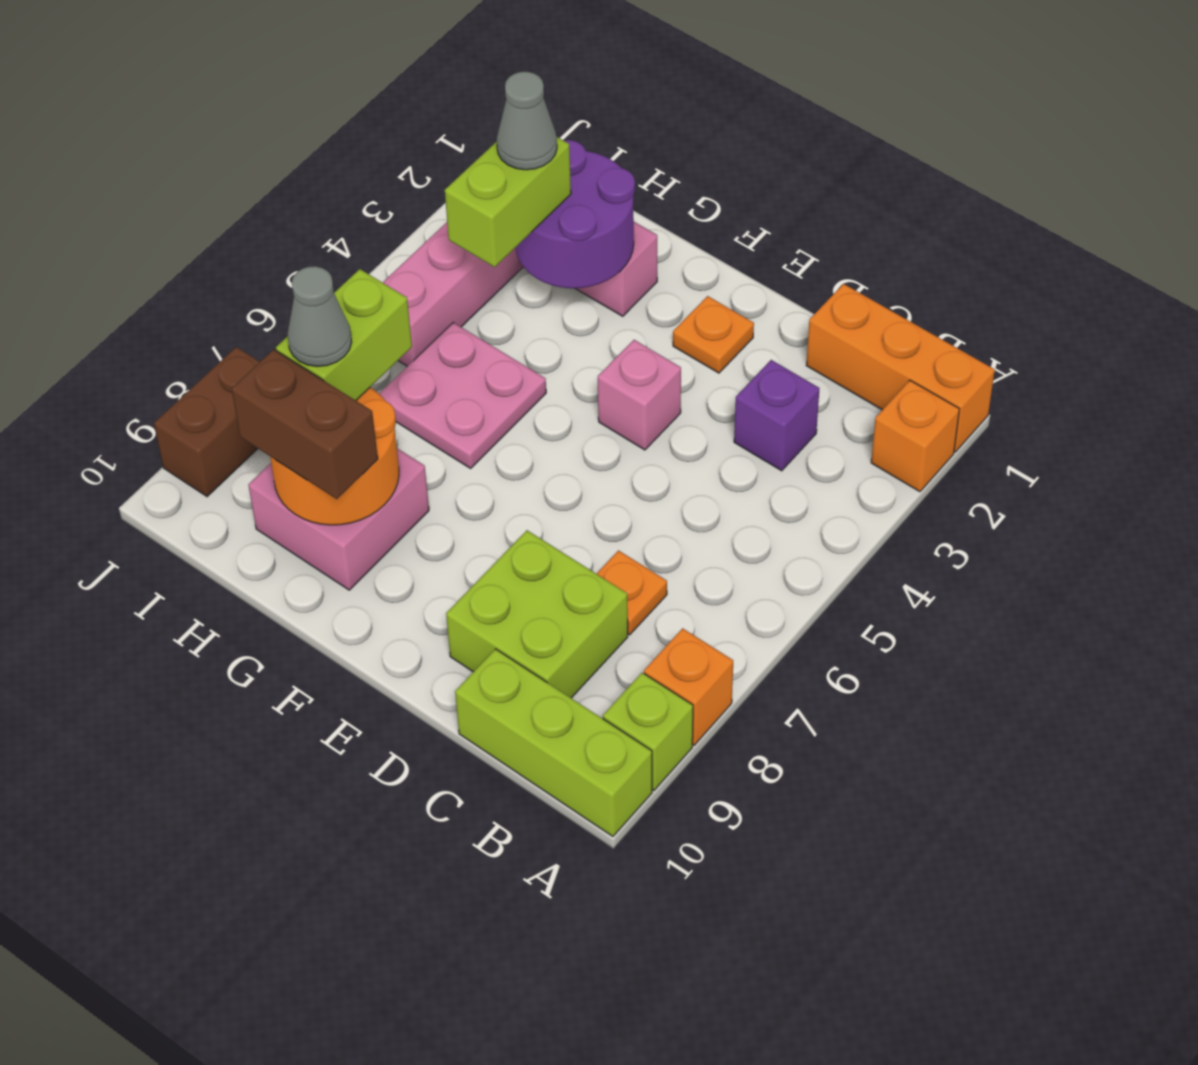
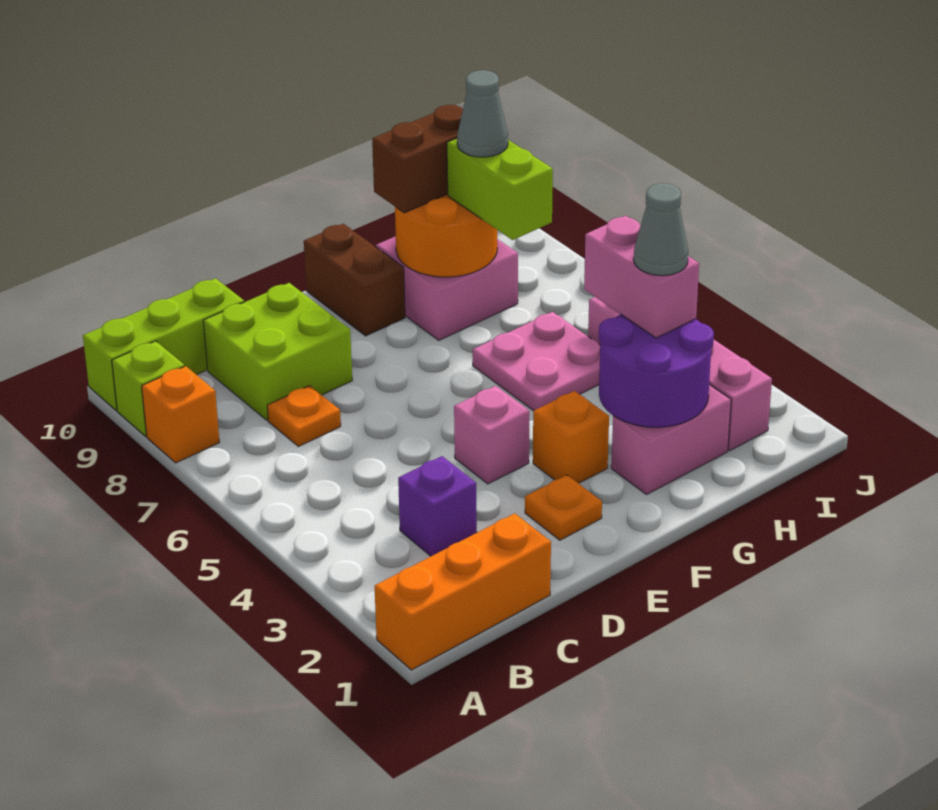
orange 1x1 brick [871,380,959,492] -> orange 1x1 brick moved to [533,391,609,483]
lime 1x2 brick [445,137,571,267] -> pink 1x2 brick [584,216,699,338]
brown 1x2 brick [154,347,260,497] -> brown 1x2 brick moved to [304,224,405,336]

